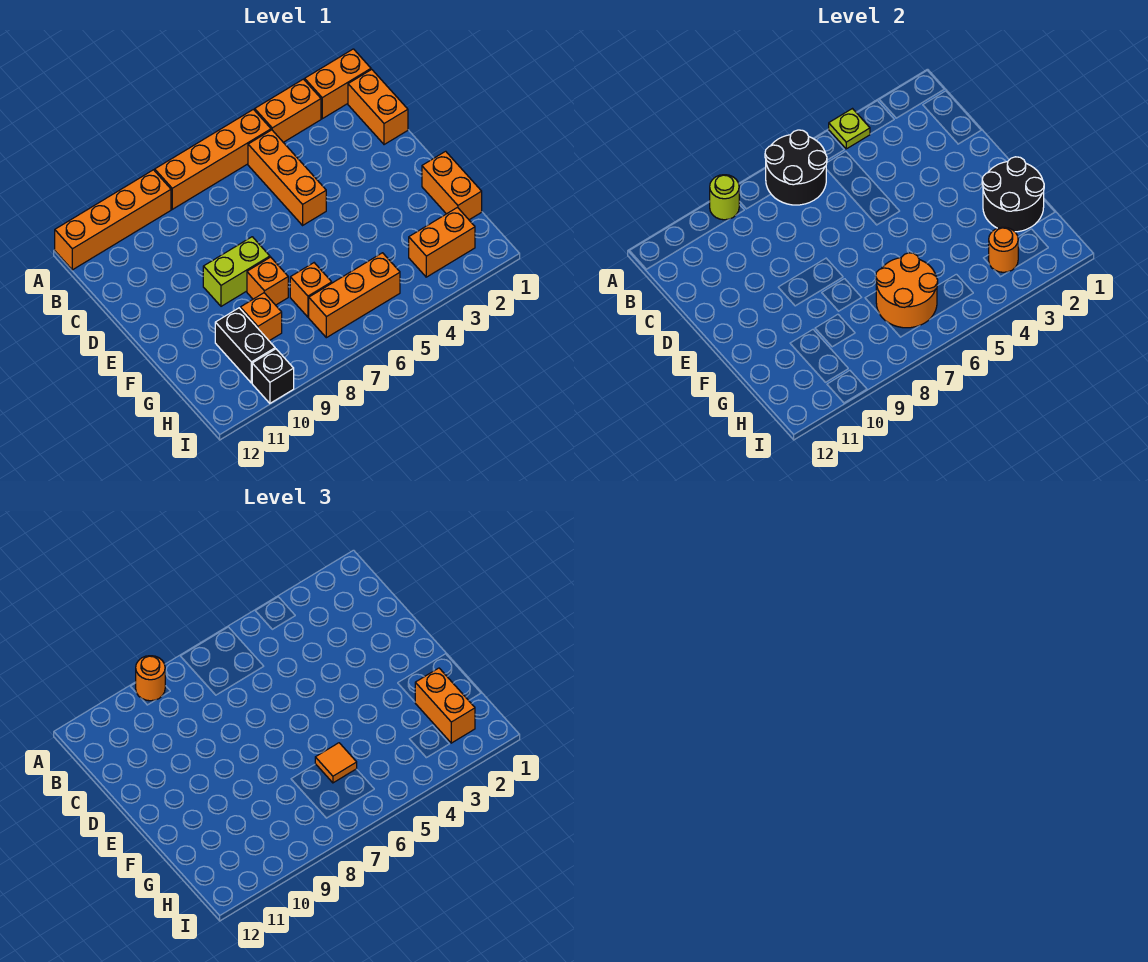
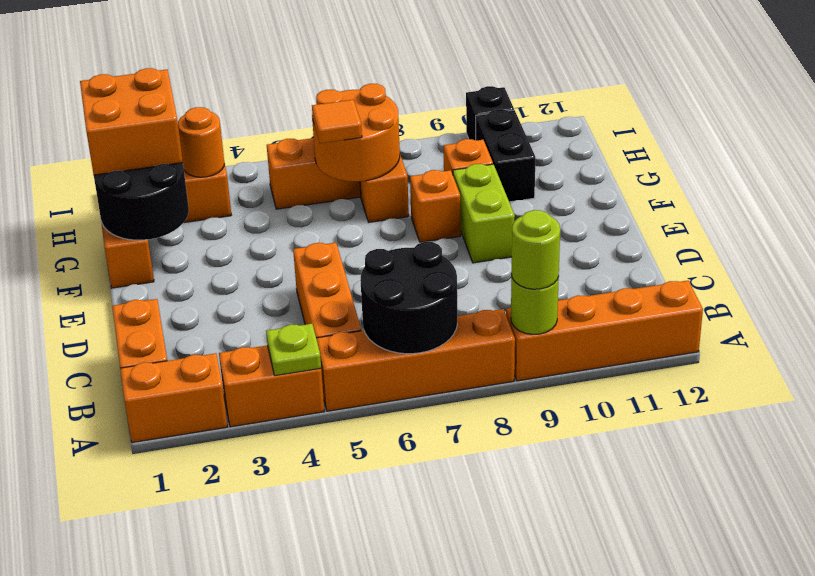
orange 1x1 round brick [136,656,165,701] -> lime 1x1 round brick [511,210,560,289]
lime 1x2 brick [203,237,270,306] -> lime 1x2 brick turned to [453,164,515,263]
orange 1x2 brick [415,668,475,743] -> orange 2x2 brick [80,68,183,175]

